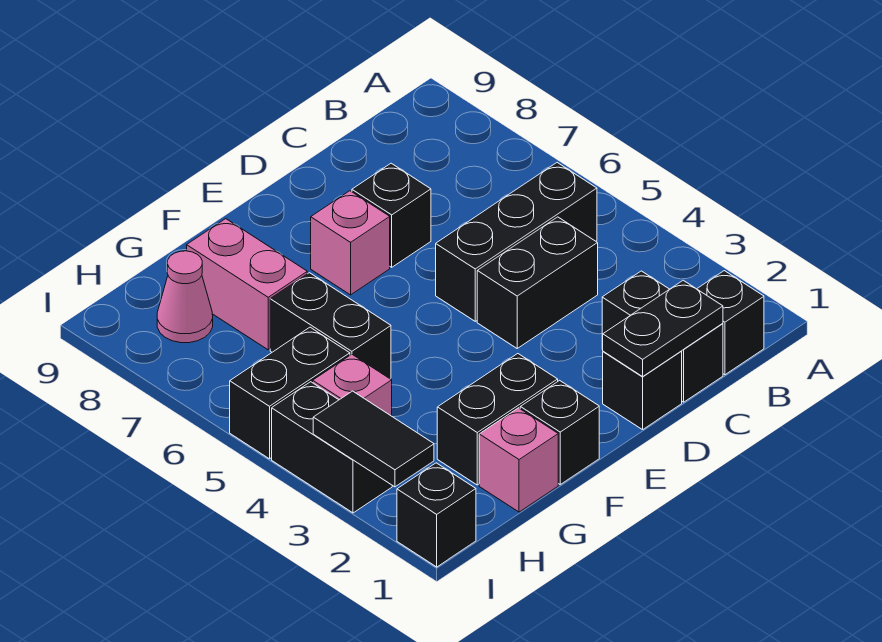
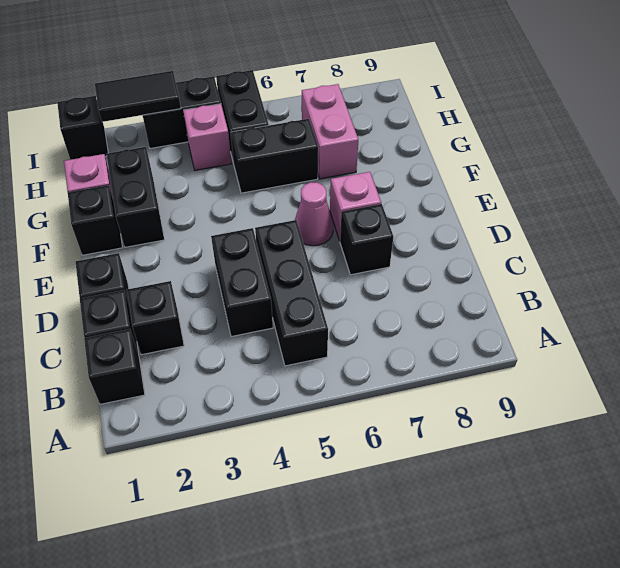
black 1x2 plate [603,280,723,376] -> none
pink 1x2 brick [187,219,307,350] -> pink 1x2 brick turned to [302,84,358,179]
pink 1x1 cone [157,251,213,343] -> pink 1x1 cone moved to [295,182,333,246]

